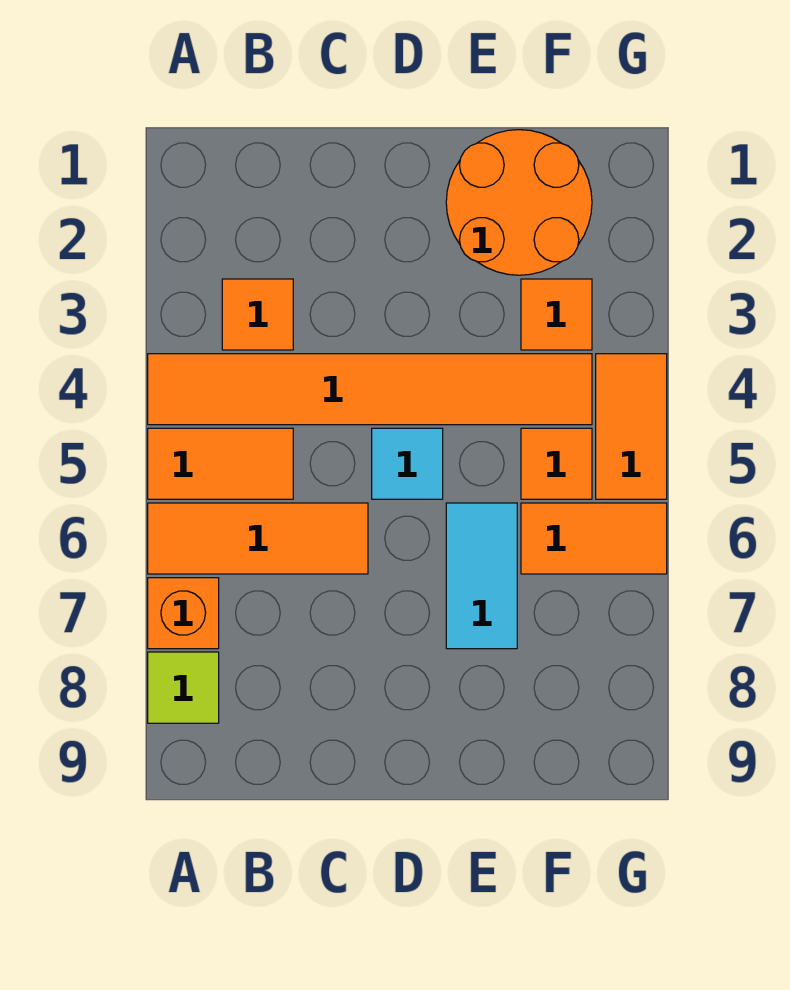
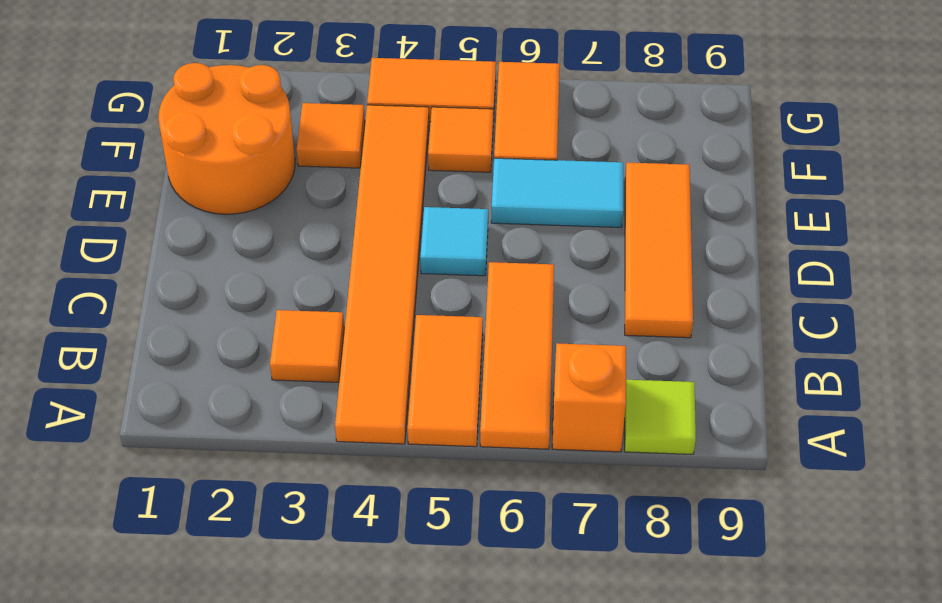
none -> orange 1x3 tile [625,163,693,338]

